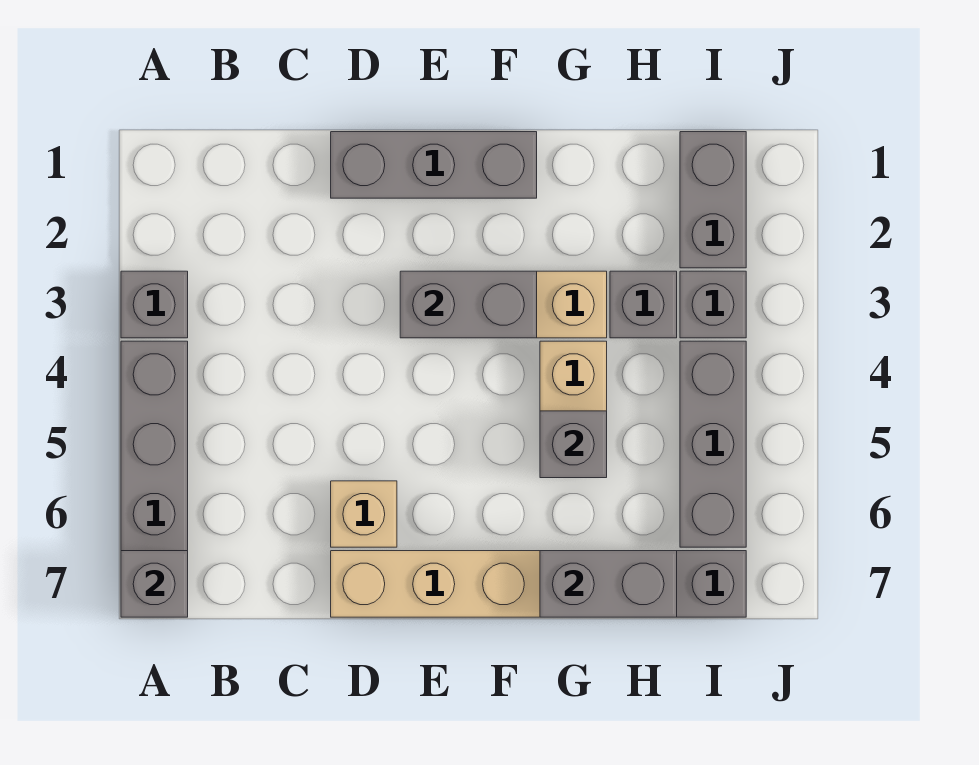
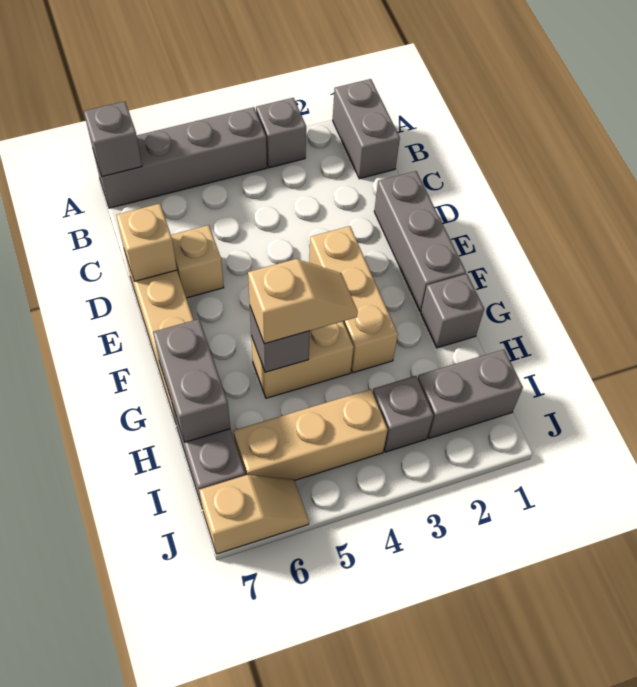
none -> tan 1x1 brick [116,204,177,282]
grey 1x2 brick [400,271,537,338] -> grey 1x2 brick moved to [333,79,400,179]
none -> tan 1x2 slope [248,259,358,344]
grey 1x1 brick [610,271,677,338] -> grey 1x1 brick moved to [421,274,484,348]
grey 1x3 brick [680,341,746,547] -> tan 1x3 brick [234,389,388,480]
none -> tan 1x2 slope [199,475,309,554]

